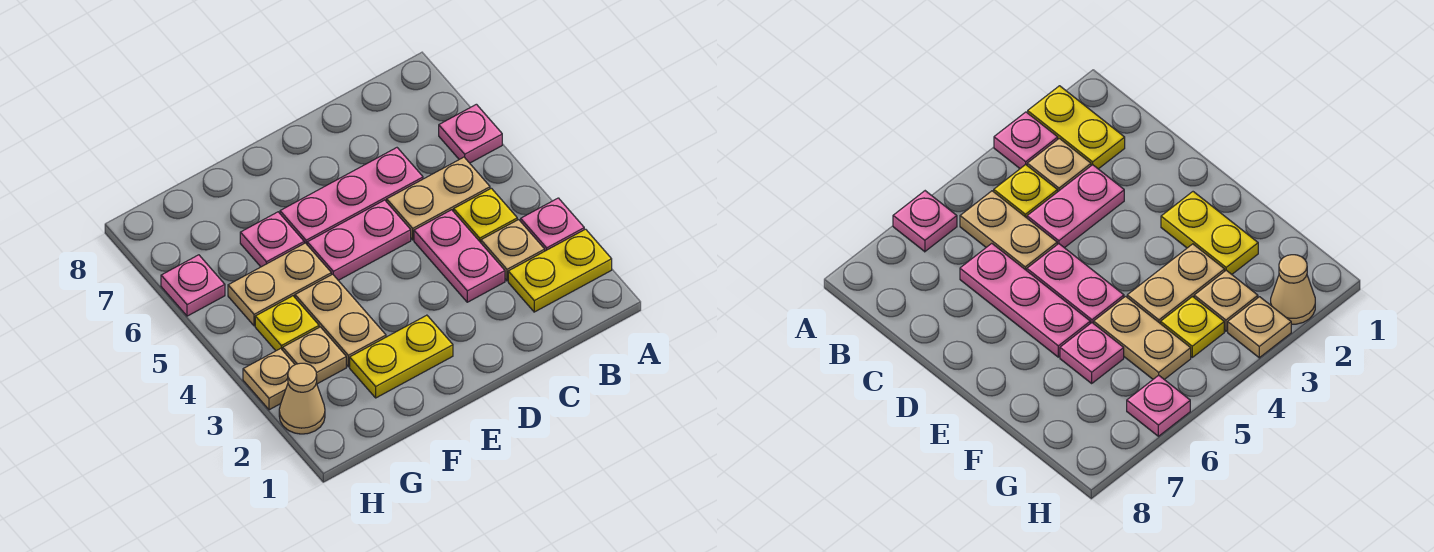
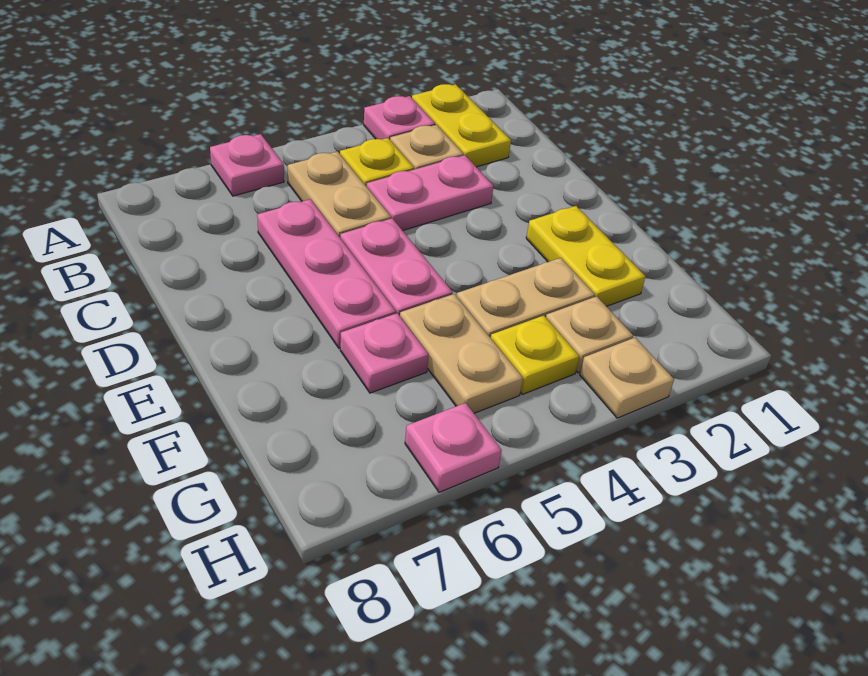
tan 1x1 cone [279,363,325,434] -> none

